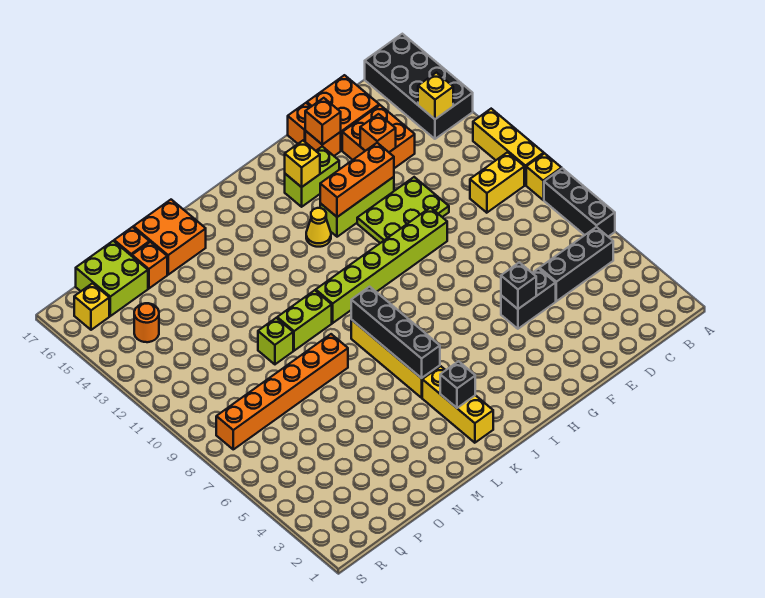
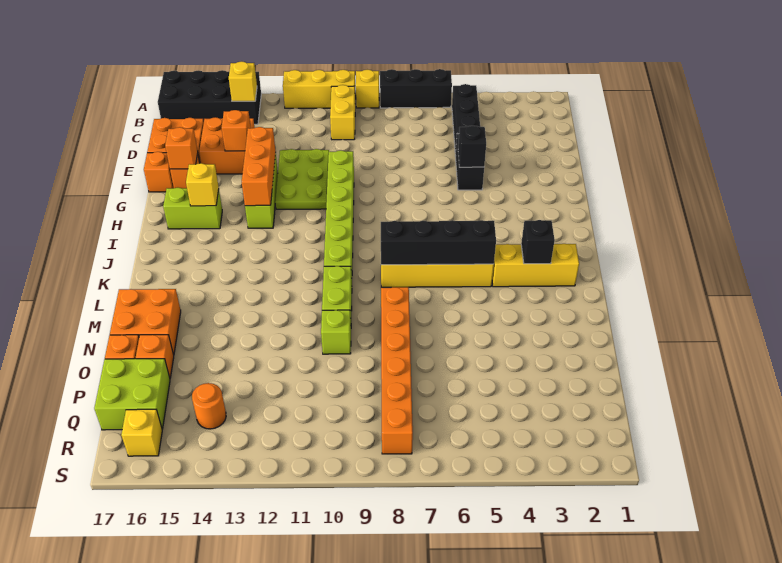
lime 1x2 brick [285,146,339,207] -> lime 1x2 brick turned to [163,188,222,229]
yellow 1x1 cone [306,208,331,247] -> none

